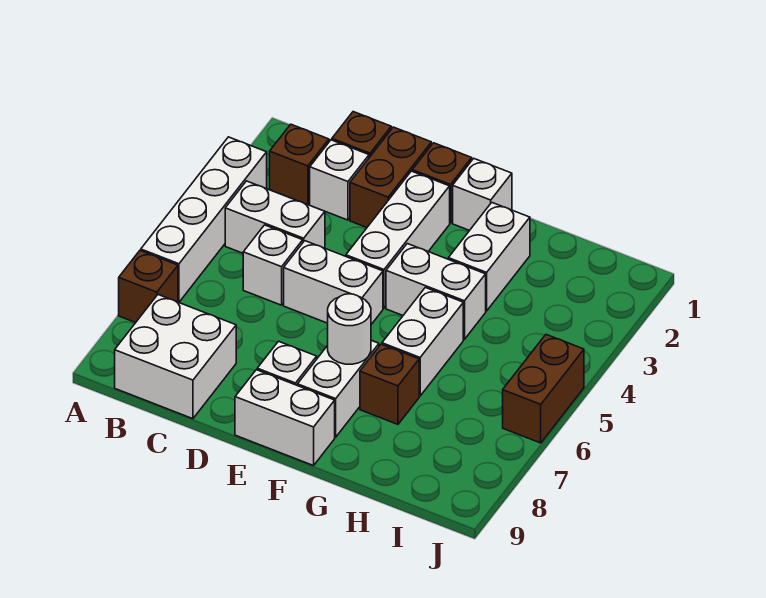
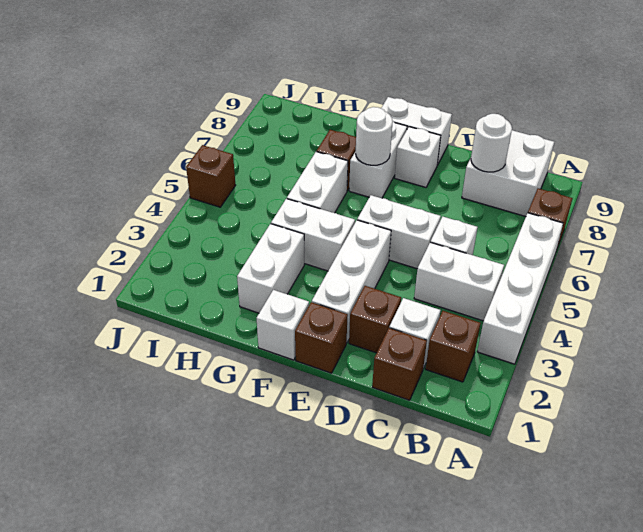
none -> white 1x1 round brick [471,114,512,172]
brown 1x2 brick [350,127,431,227] -> brown 1x1 brick [349,286,401,353]
brown 1x2 brick [503,335,584,443] -> brown 1x1 brick [186,145,236,207]

